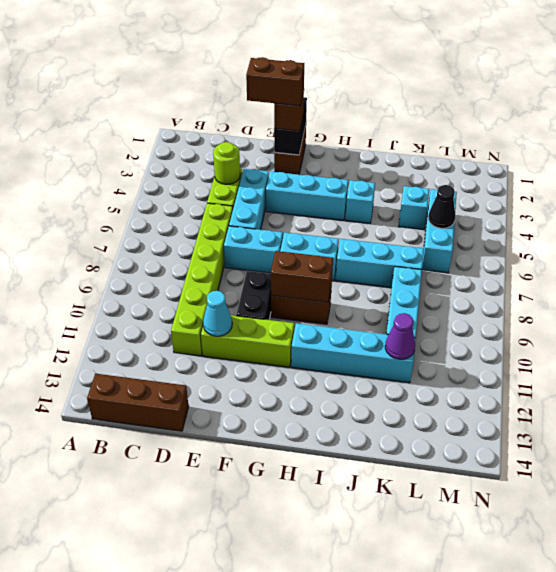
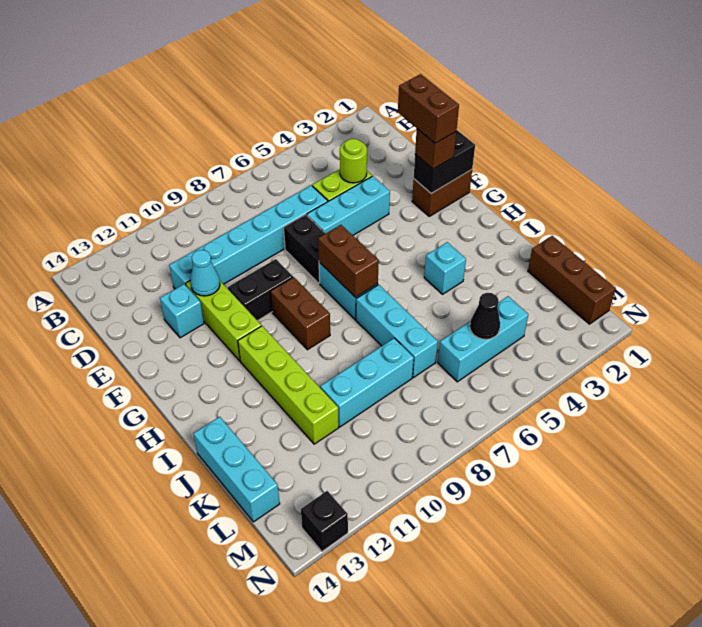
brown 1x3 brick [87,374,189,431] -> brown 1x3 brick moved to [528,236,616,324]
lime 1x6 brick [171,203,233,356] -> cyan 1x6 brick [169,185,328,289]
cyan 1x2 brick [224,226,283,273] -> black 1x2 brick [284,215,326,283]
cyan 1x3 brick [266,171,348,220] -> cyan 1x3 brick moved to [193,417,280,522]
brown 1x2 brick [271,251,333,302] -> brown 1x2 brick moved to [318,225,379,297]
cyan 1x4 brick [291,323,416,383] -> lime 1x4 brick [238,326,339,444]
cyan 1x1 brick [399,186,429,230] -> cyan 1x1 brick moved to [160,284,204,338]
purple 1x1 cone [385,313,415,359] -> none
none -> black 1x1 brick [301,491,348,551]

